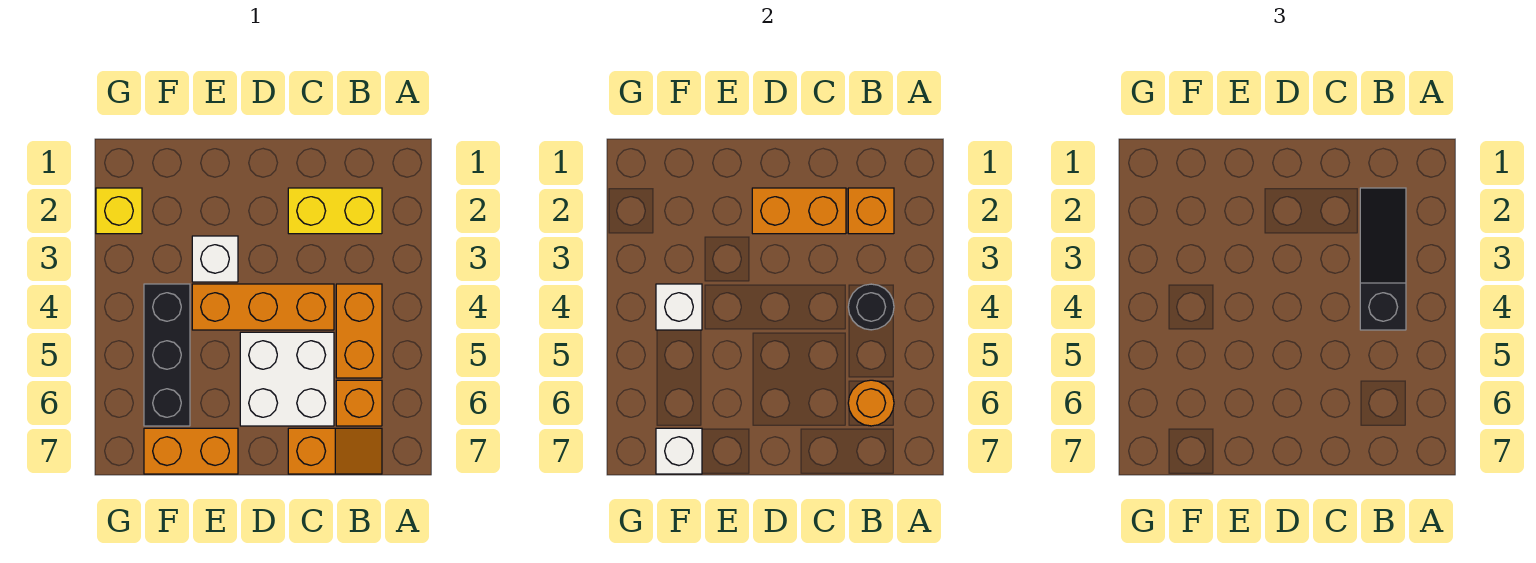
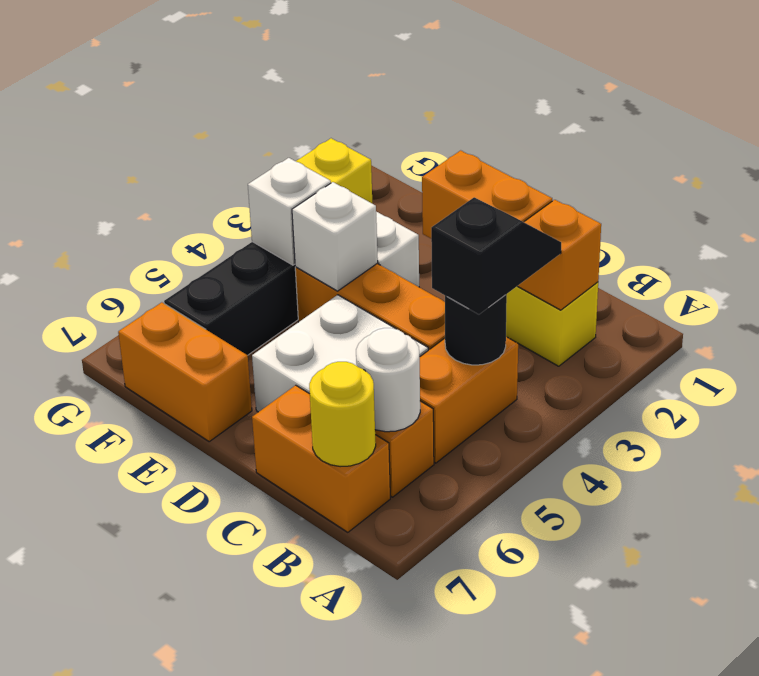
black 1x3 slope [1360,188,1406,330] -> black 1x2 slope [431,197,561,314]
orange 1x1 round brick [848,380,894,426] -> white 1x1 round brick [356,328,420,432]
orange 1x2 slope [288,428,382,474] -> orange 1x2 brick [252,385,390,532]
none -> yellow 1x1 round brick [309,362,376,467]
white 1x1 brick [656,428,702,474] -> white 1x1 brick moved to [292,182,378,291]

